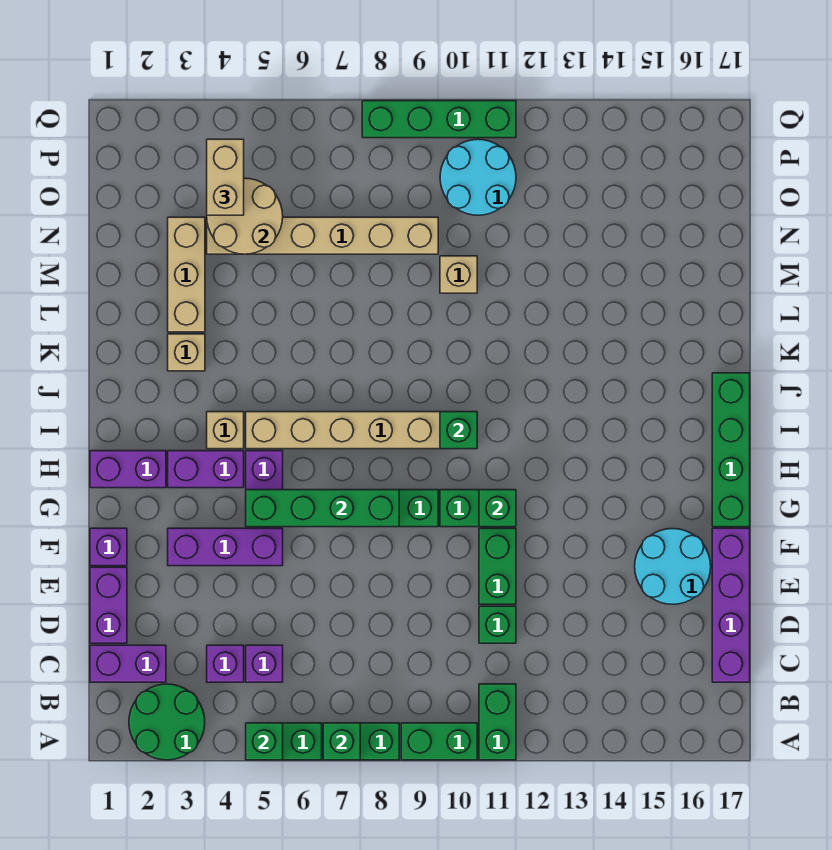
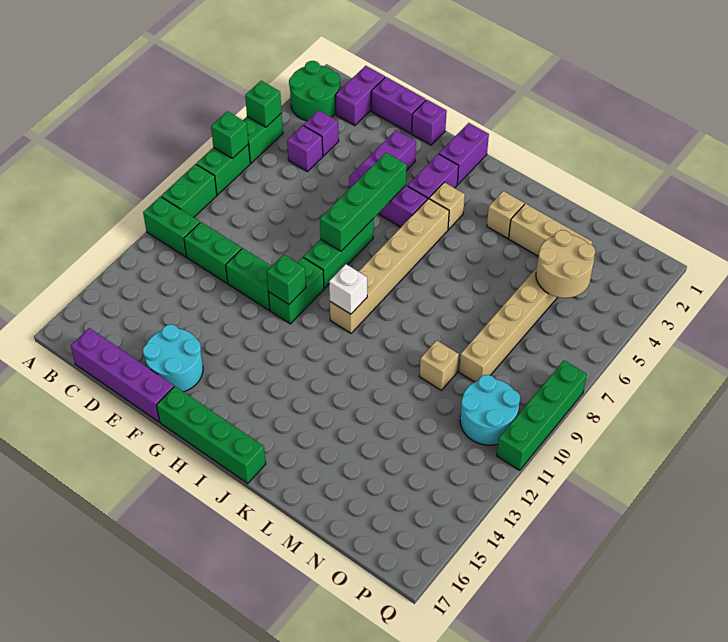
green 1x1 brick [479,606,516,643] -> green 1x2 brick [184,222,242,283]
green 1x1 brick [440,412,477,449] -> white 1x1 brick [329,264,367,314]
tan 1x2 brick [207,139,244,215] -> none

